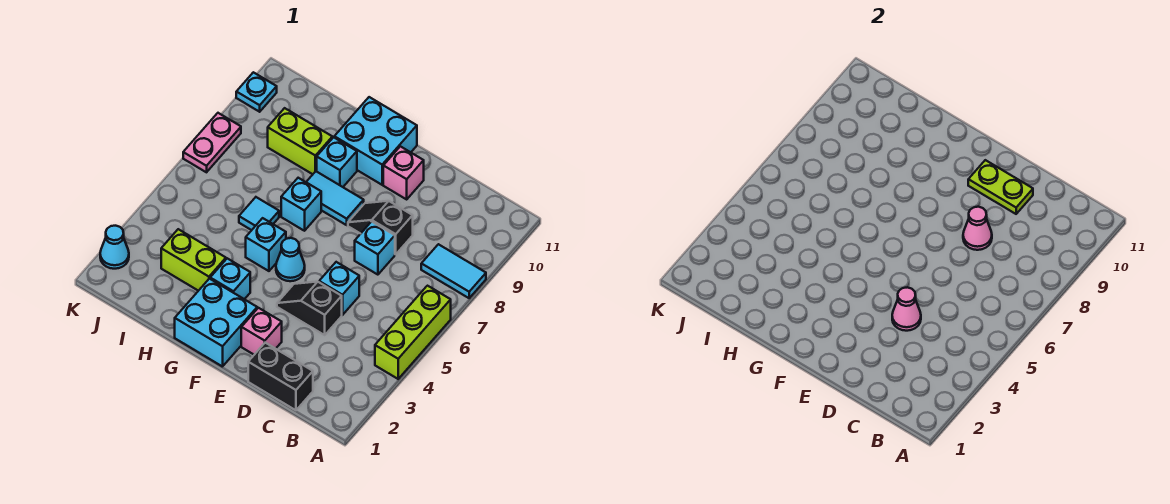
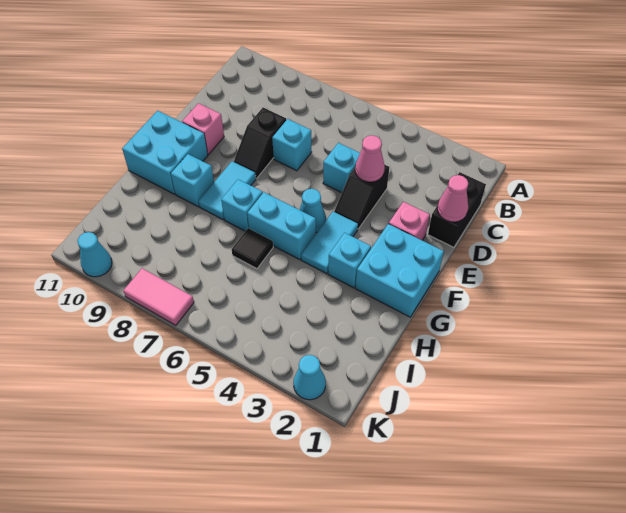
lime 1x3 brick [375,286,451,379] -> none
cyan 1x2 tile [421,244,486,298] -> cyan 1x2 tile moved to [301,212,358,274]
pink 1x1 cone [963,207,992,250] -> pink 1x1 cone moved to [437,175,468,222]
lime 1x2 plate [968,160,1033,214] -> none
cyan 1x1 brick [246,218,286,271] -> cyan 1x2 brick [247,192,316,260]
lime 1x2 brick [161,229,226,291] -> none
cyan 1x1 tile [239,197,279,230] -> black 1x1 tile [232,228,273,269]
lime 1x2 brick [268,108,332,174] -> none
pink 1x2 plate [183,113,241,172] -> pink 1x2 tile [123,268,194,325]
cyan 1x1 plate [236,72,277,112] -> cyan 1x1 cone [78,232,112,277]

